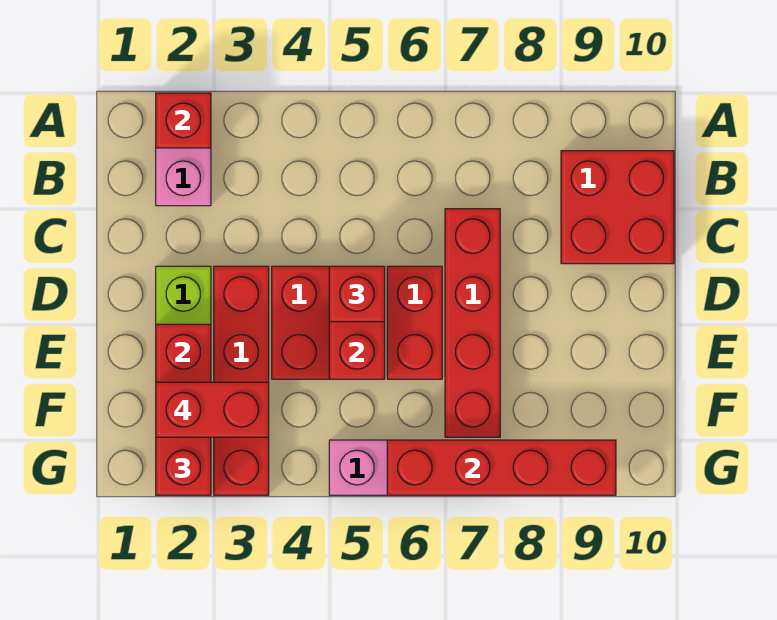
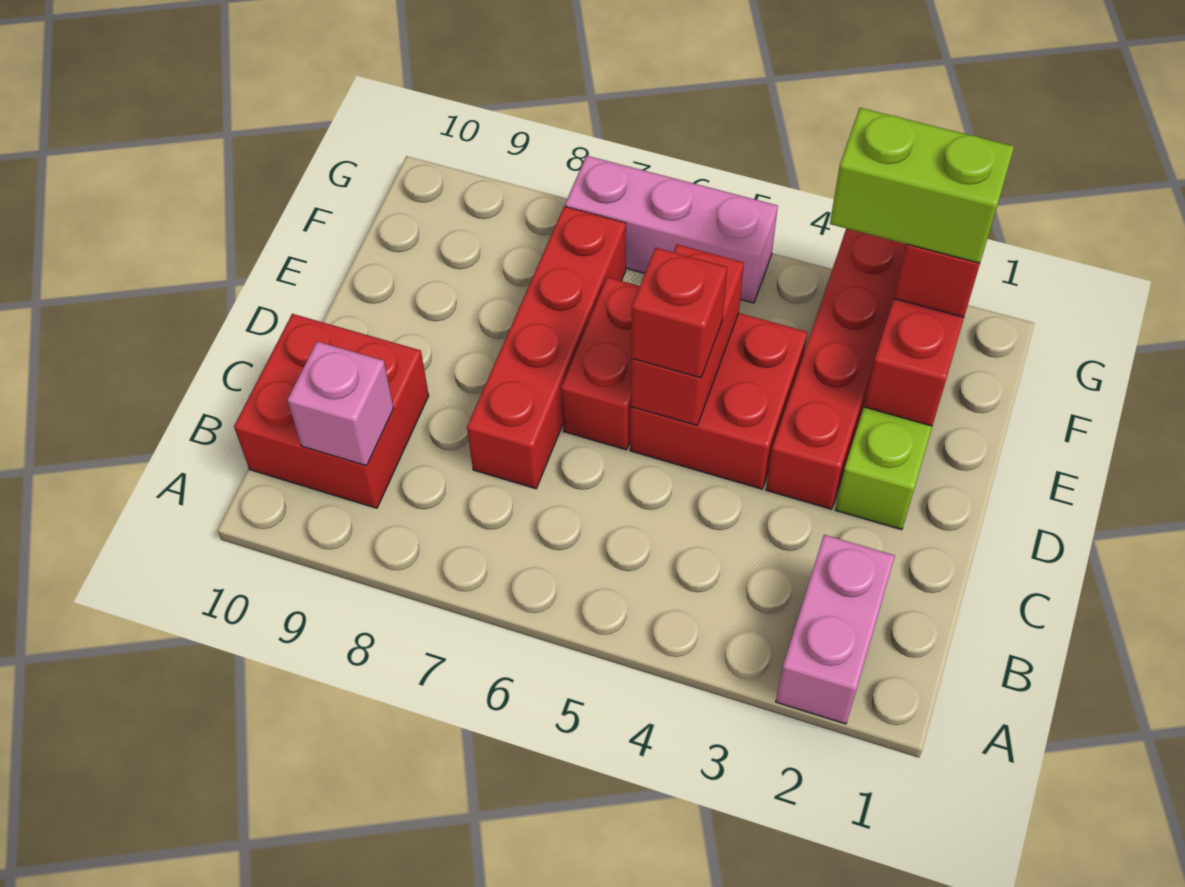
red 1x1 brick [156,93,211,148] -> none
none -> pink 1x1 brick [287,342,394,466]
red 1x2 brick [156,382,269,437] -> lime 1x2 brick [830,108,1014,263]
red 1x4 brick [387,440,616,495] -> none

